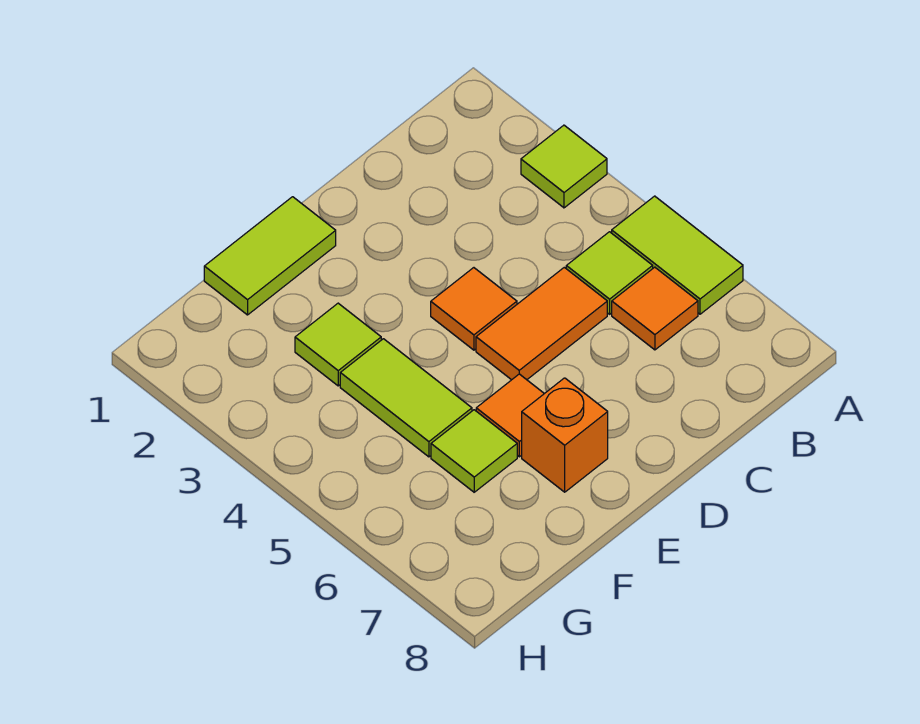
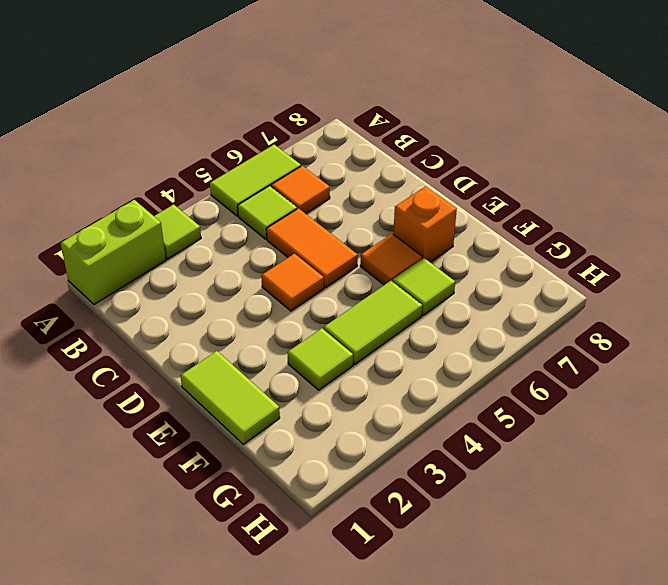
none -> lime 1x2 brick [61,200,166,305]

